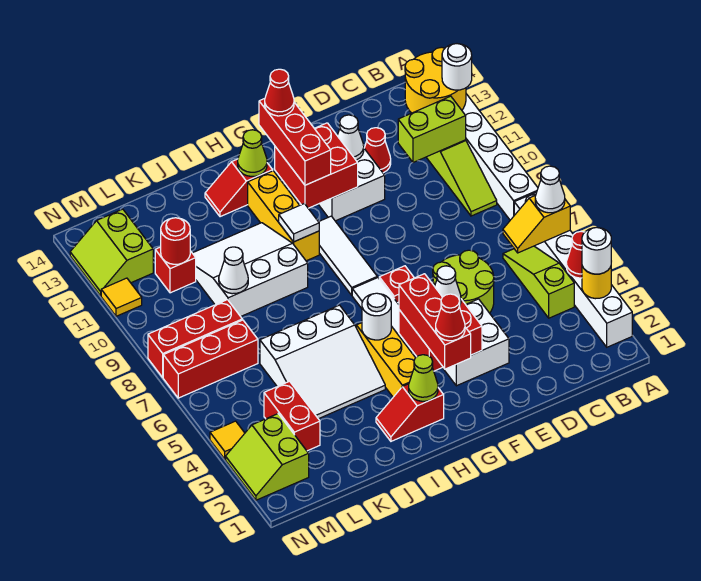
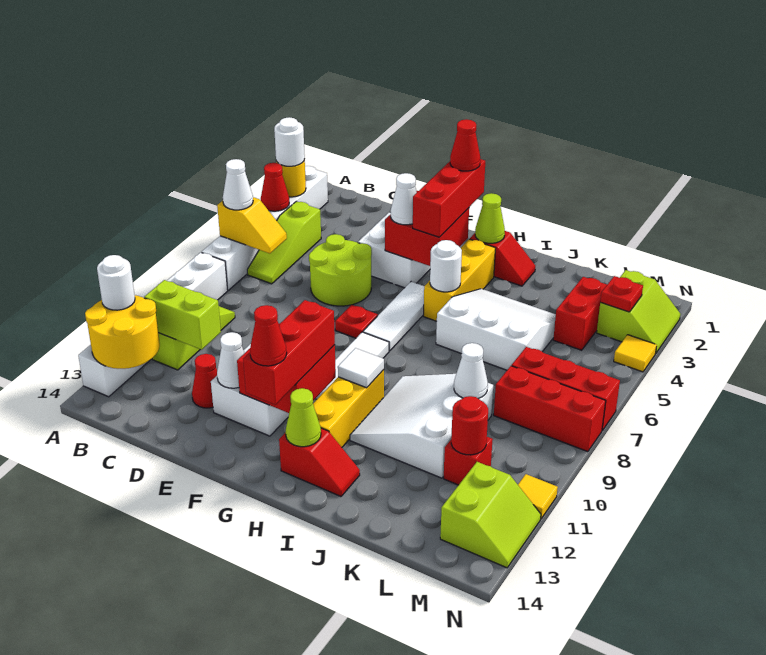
white 3x3 slope [193,223,308,317] -> white 3x3 slope turned to [350,374,493,478]
none -> red 1x1 plate [600,276,643,312]

